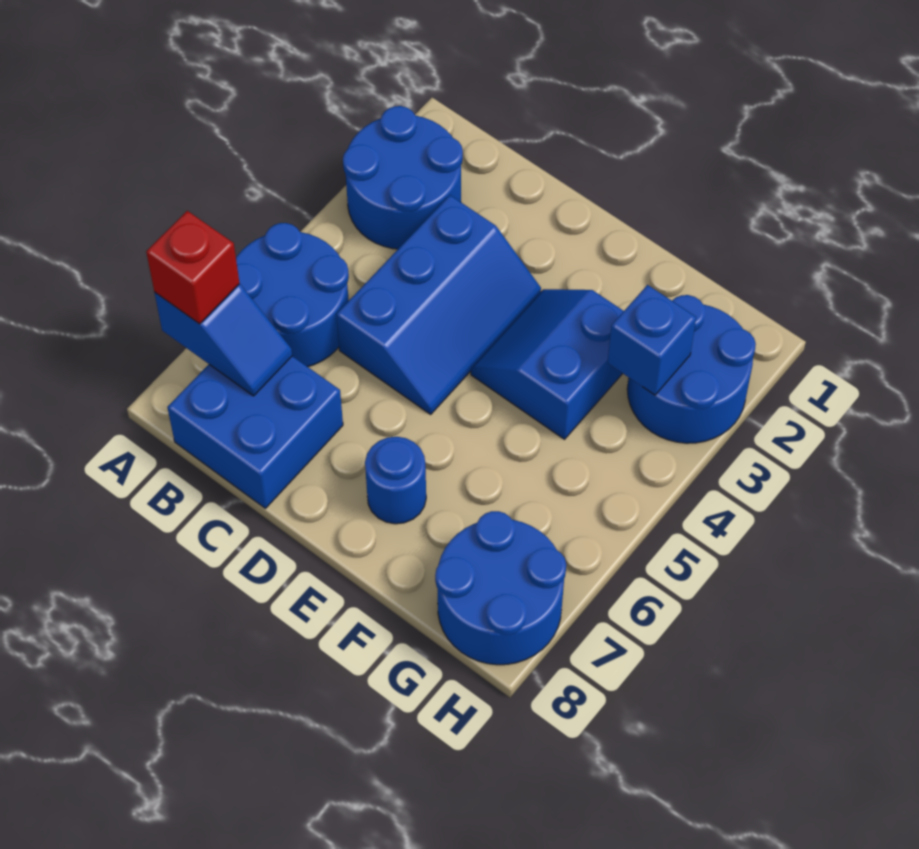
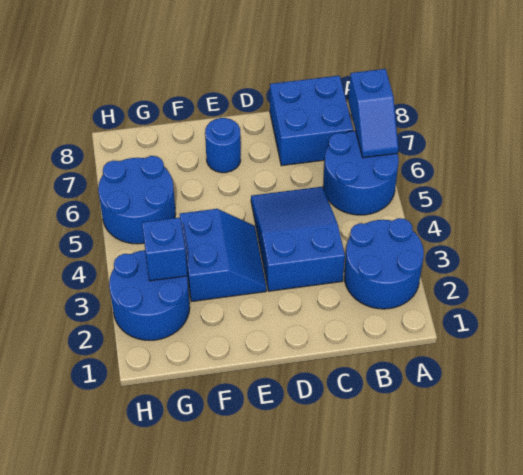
blue 1x2 slope [155,284,292,396] -> blue 1x2 slope turned to [348,69,398,158]
red 1x1 brick [146,211,240,324] -> none
blue 2x3 slope [336,195,541,414] -> blue 2x3 slope turned to [251,187,345,291]
blue 2x2 round brick [435,511,566,665] -> blue 2x2 round brick moved to [98,156,176,244]

